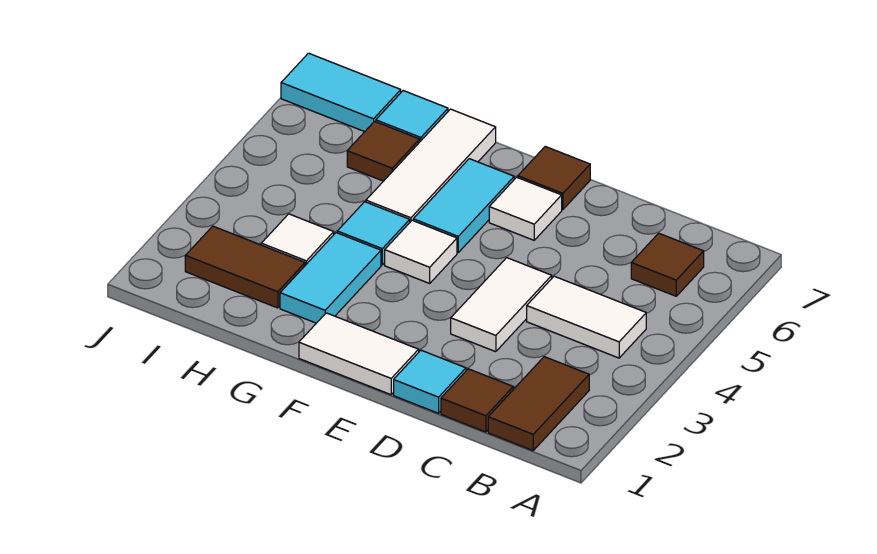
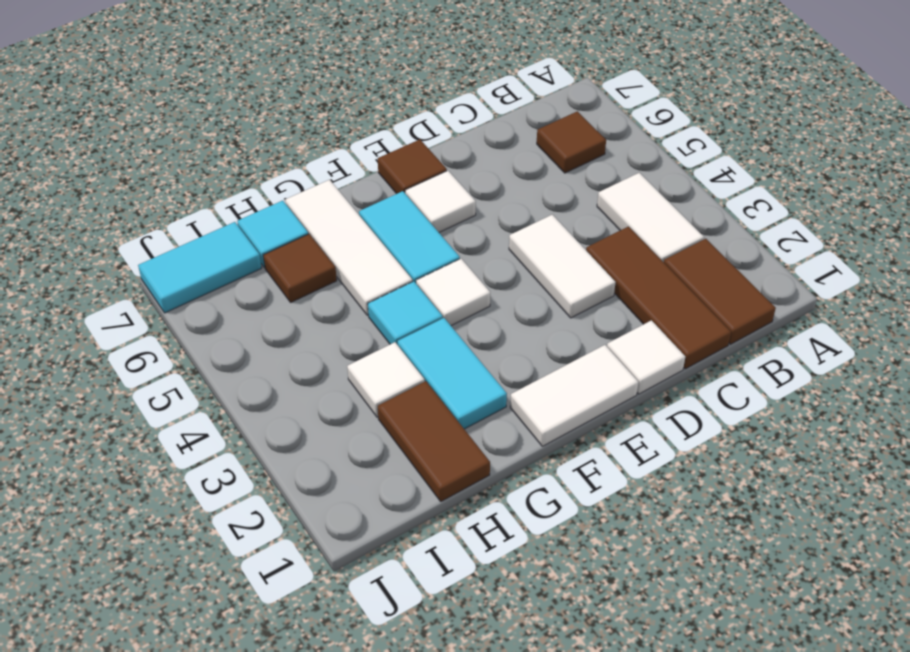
white 1x2 tile [527,276,646,358] -> white 1x2 tile turned to [597,173,704,262]
brown 1x1 tile [441,369,513,432] -> brown 1x3 tile [586,227,731,369]
cyan 1x1 tile [394,350,466,413] -> white 1x1 tile [607,320,685,394]
brown 1x2 tile [185,226,305,308] -> brown 1x2 tile turned to [378,381,490,501]

